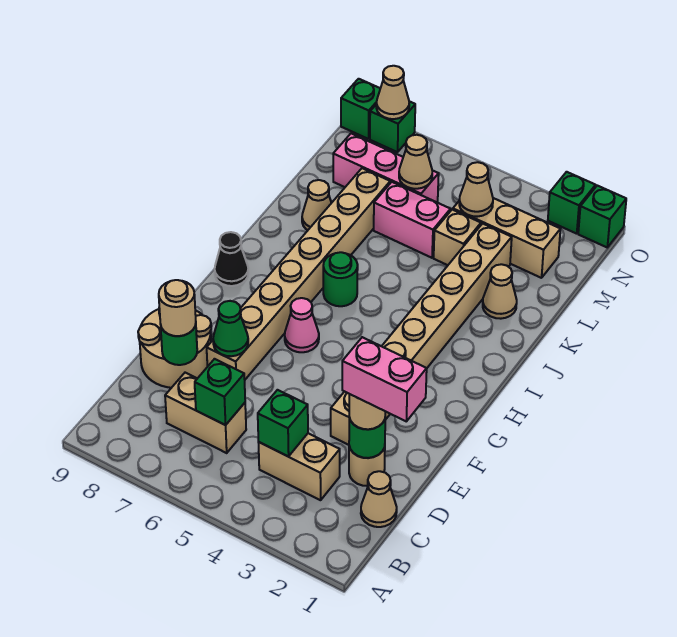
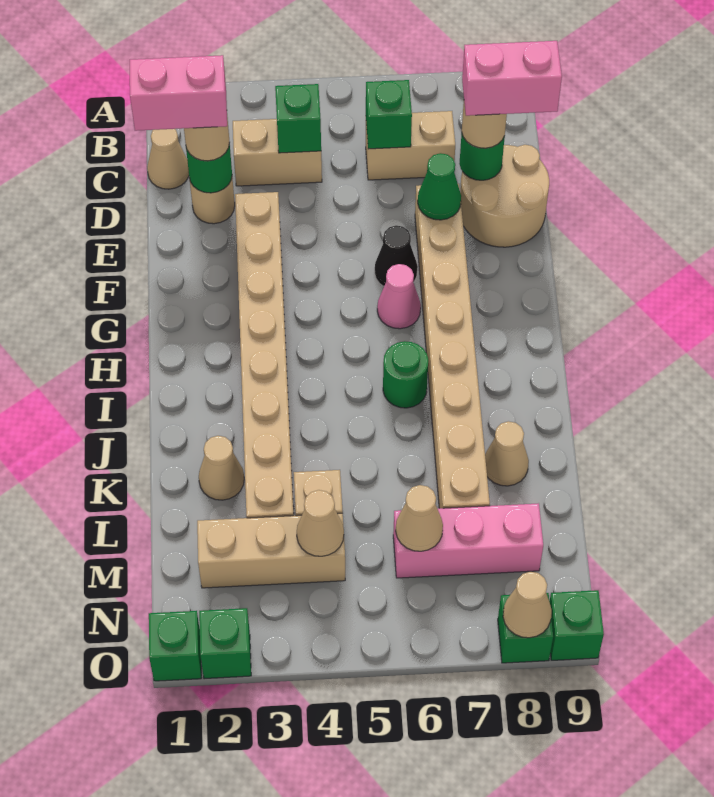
black 1x1 cone [215,232,248,286] -> black 1x1 cone moved to [375,225,418,287]
pink 1x2 brick [374,182,451,258] -> pink 1x2 brick moved to [462,41,562,116]

